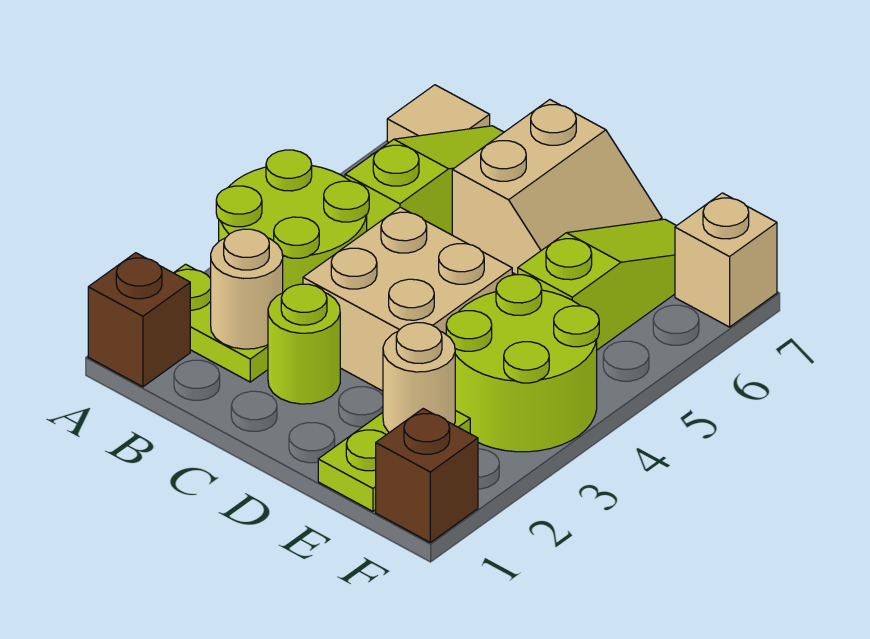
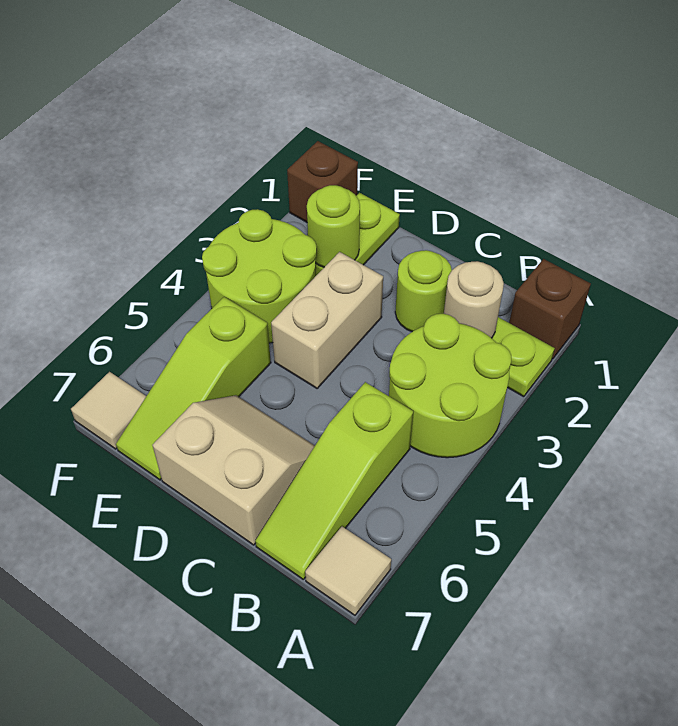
tan 2x2 brick [303,207,512,391] -> tan 1x2 brick [271,252,383,388]
tan 2x2 slope [452,100,662,275] -> tan 2x2 slope turned to [152,395,315,545]
tan 1x1 round brick [383,323,455,433] -> lime 1x1 round brick [307,185,360,267]
tan 1x1 brick [675,193,777,327] -> tan 1x1 tile [71,372,146,449]

